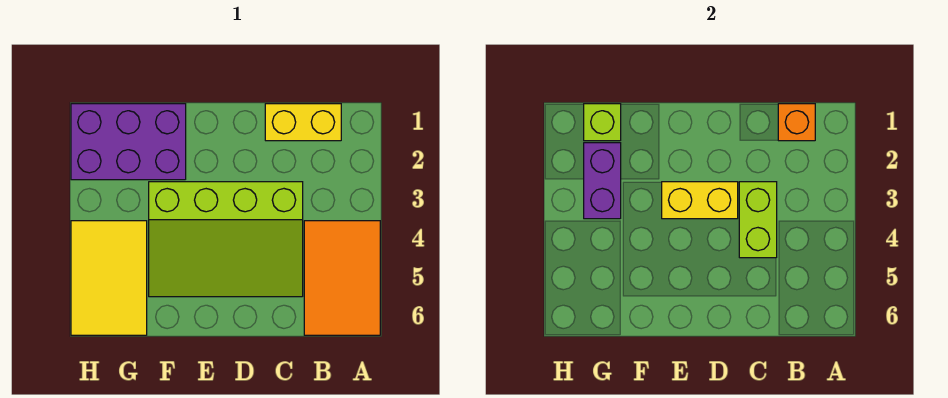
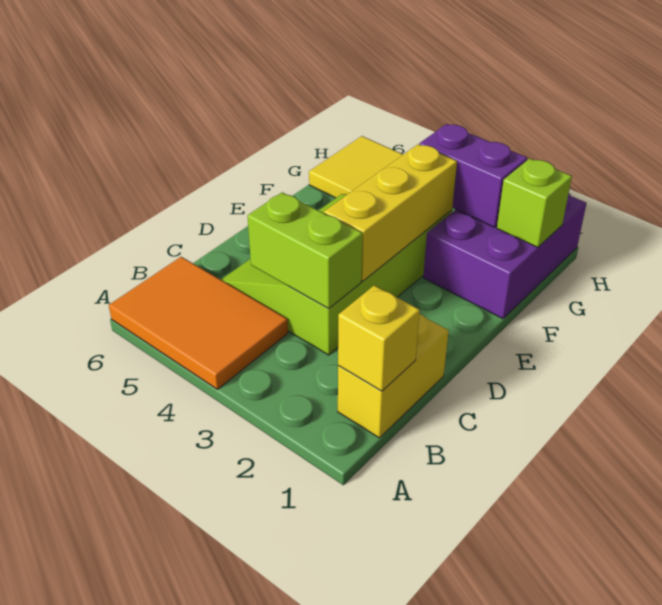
orange 1x1 brick [778,104,815,141] -> yellow 1x1 brick [338,285,420,391]
yellow 1x2 brick [662,182,738,219] -> yellow 1x3 brick [324,144,457,281]

